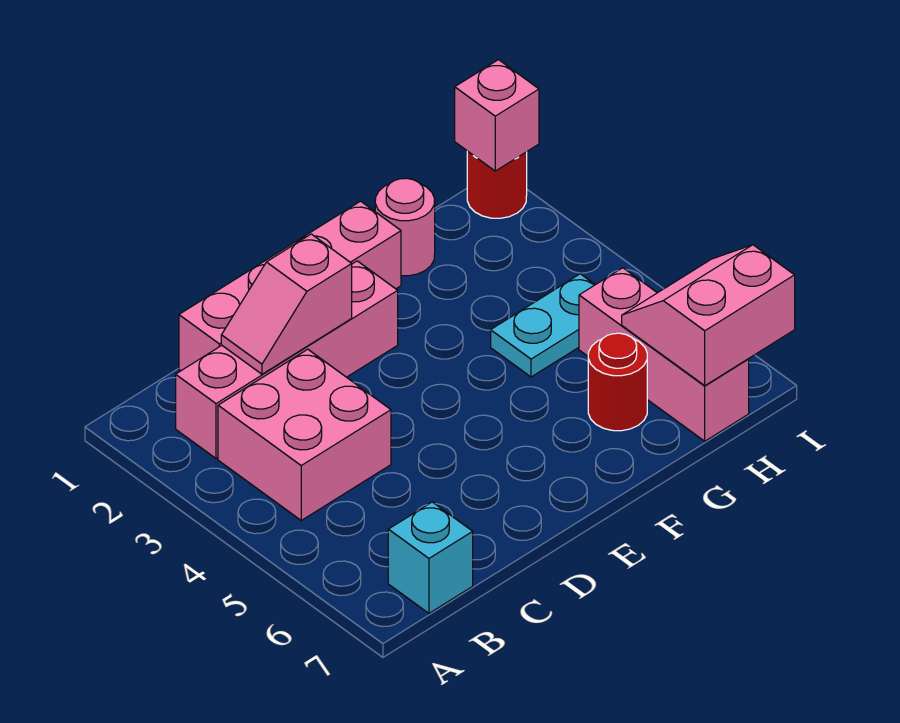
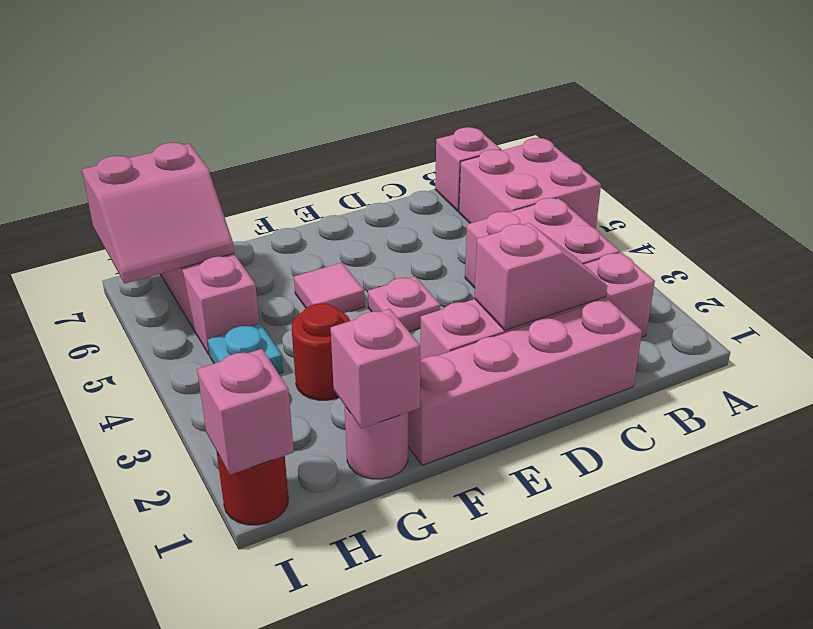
none -> pink 2x2 brick [459,138,601,229]
cyan 1x1 brick [388,502,473,613] -> pink 1x1 brick [435,127,501,211]
none -> pink 1x1 plate [368,276,440,332]
none -> pink 1x1 tile [294,263,365,313]
none -> pink 1x1 brick [331,309,421,429]
cyan 1x2 plate [491,274,595,377] -> cyan 1x1 plate [208,323,283,374]
red 1x1 round brick [588,333,647,431] -> red 1x1 round brick moved to [292,303,350,400]

